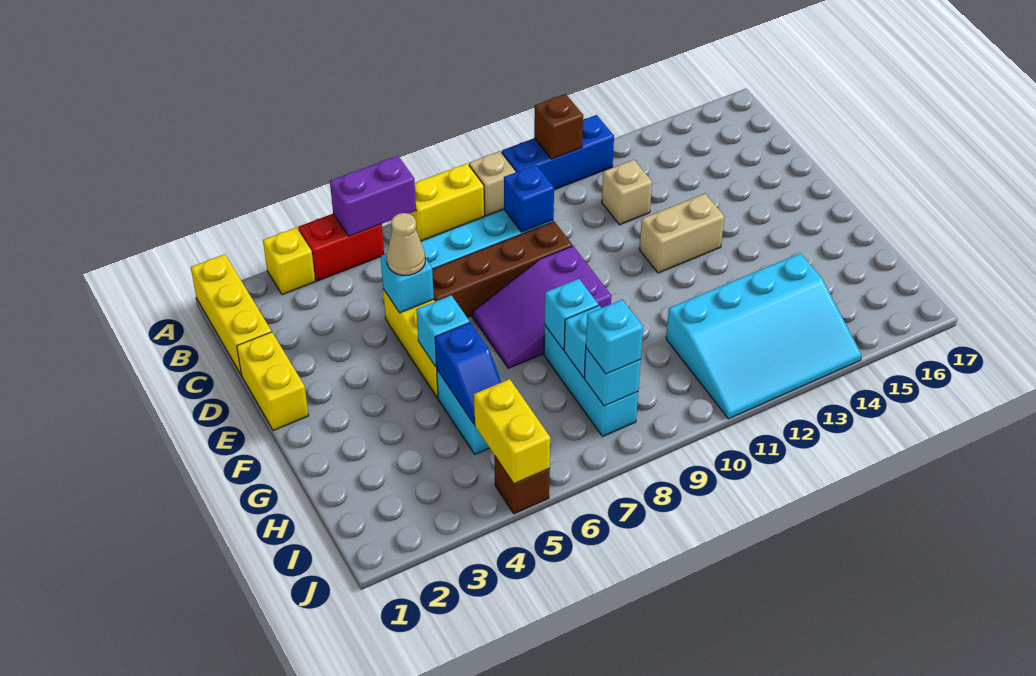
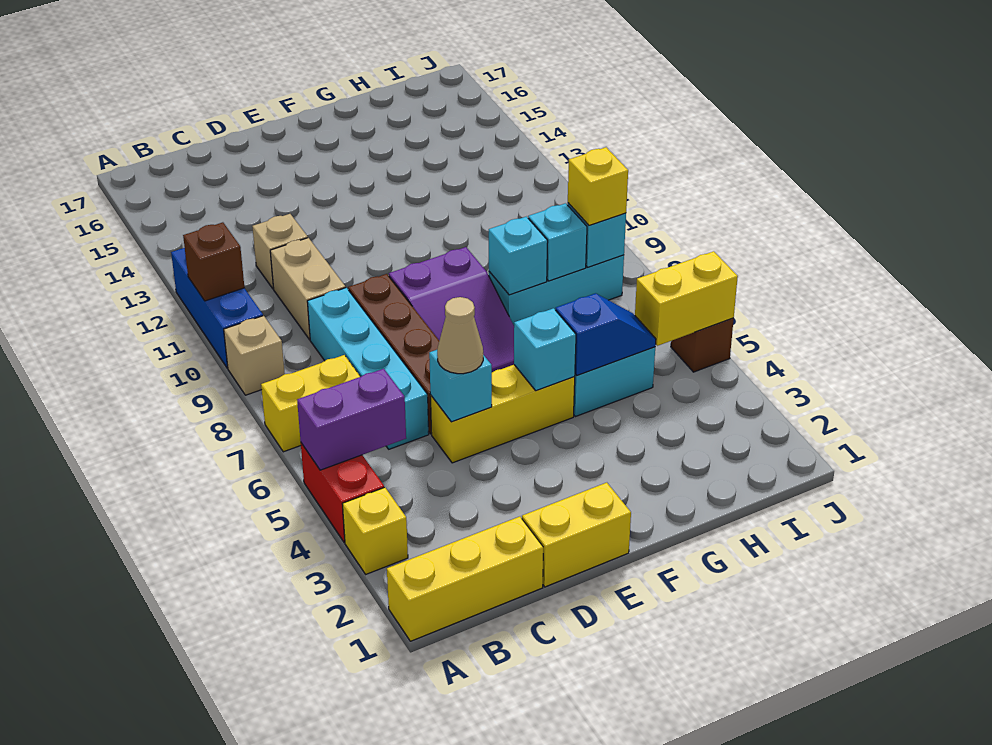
purple 1x2 brick [330,156,416,236] -> purple 1x2 brick turned to [297,369,406,470]
yellow 1x2 brick [409,164,484,241] -> yellow 1x2 brick turned to [261,355,360,452]
blue 1x1 brick [504,165,554,232] -> none
tan 1x2 brick [639,194,724,273] -> tan 1x2 brick moved to [270,238,346,340]
cyan 3x4 slope [666,253,862,419] -> none
cyan 1x1 brick [586,300,643,374] -> yellow 1x1 brick [568,147,628,225]

